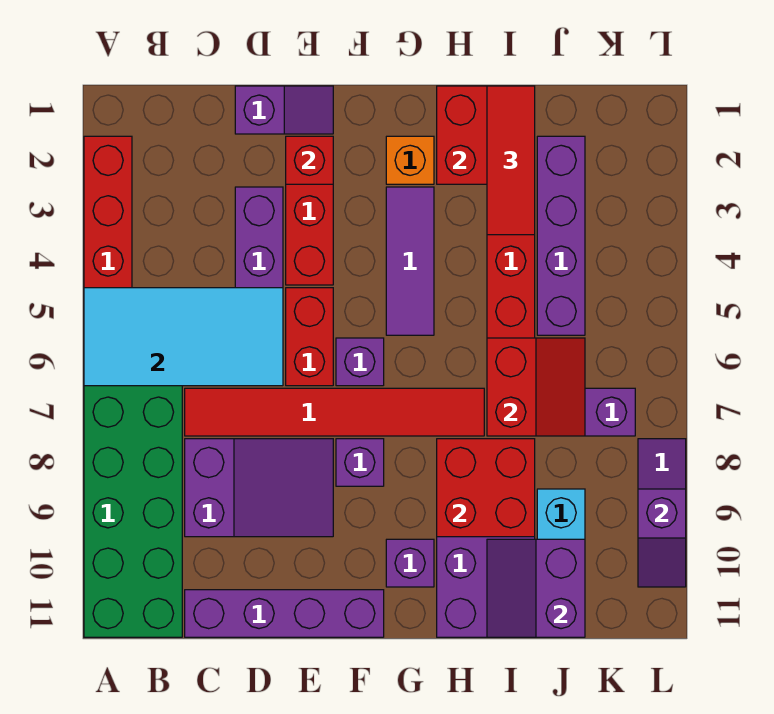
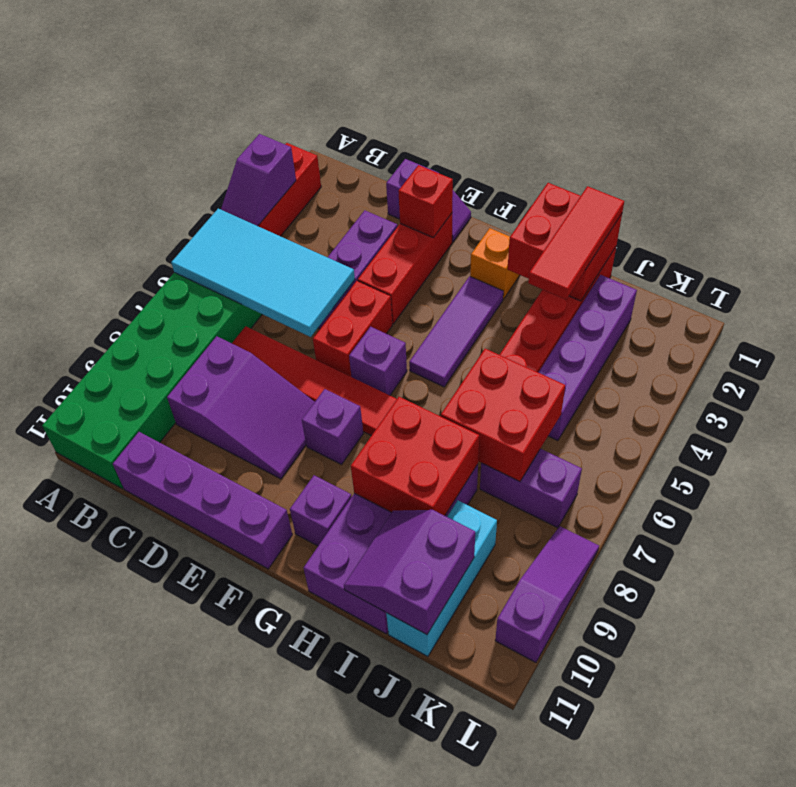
red 2x2 slope [487,338,585,436] -> red 2x2 brick [441,349,565,482]
purple 1x2 slope [638,489,686,587] -> purple 1x2 slope moved to [221,134,296,226]

